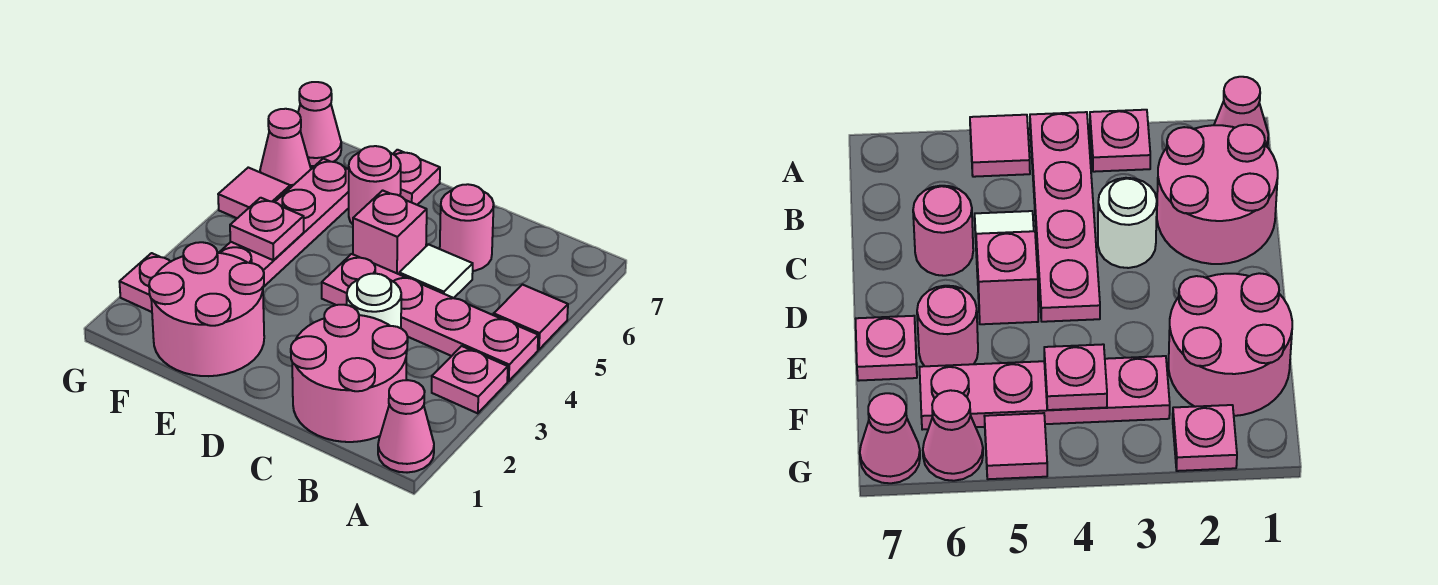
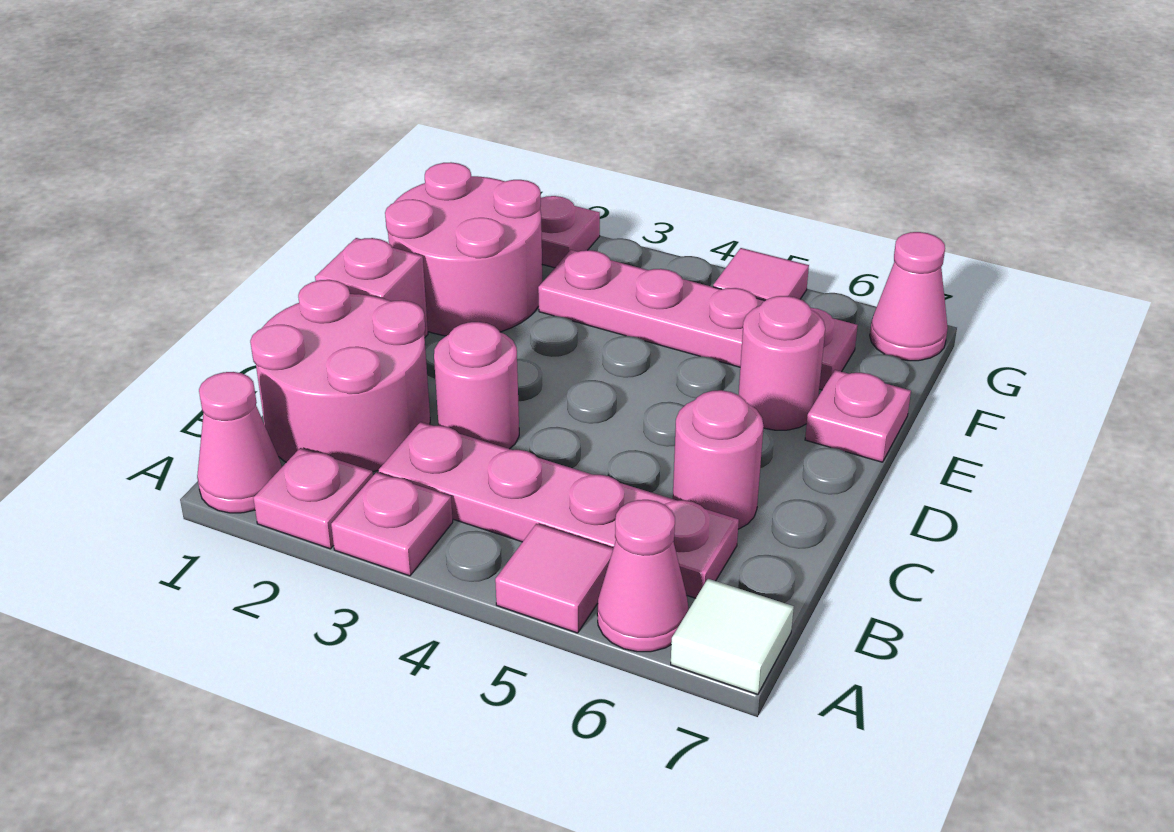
pink 1x4 plate [322,254,538,381] -> pink 1x4 plate turned to [379,422,739,598]
white 1x1 round brick [347,274,401,328] -> pink 1x1 round brick [434,322,519,449]
white 1x1 tile [399,244,473,298] -> white 1x1 tile moved to [671,579,794,694]
pink 1x1 brick [353,190,427,274] -> pink 1x1 brick moved to [315,238,428,337]
pink 1x1 plate [230,198,304,260] -> pink 1x1 plate moved to [253,448,373,549]
pink 1x1 cone [260,109,311,188] -> pink 1x1 cone moved to [597,500,689,652]

